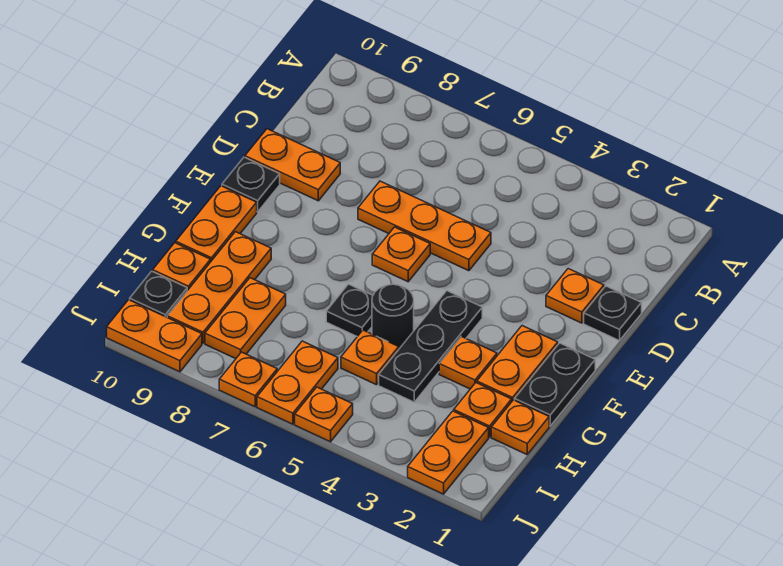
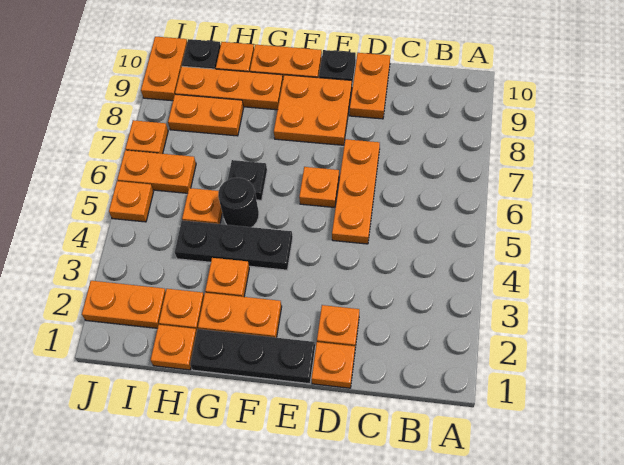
black 1x1 plate [584,286,642,341] -> orange 1x1 plate [311,342,355,388]
none -> orange 2x2 plate [274,75,352,145]
black 1x2 plate [515,343,595,426] -> black 1x3 plate [190,329,315,384]

